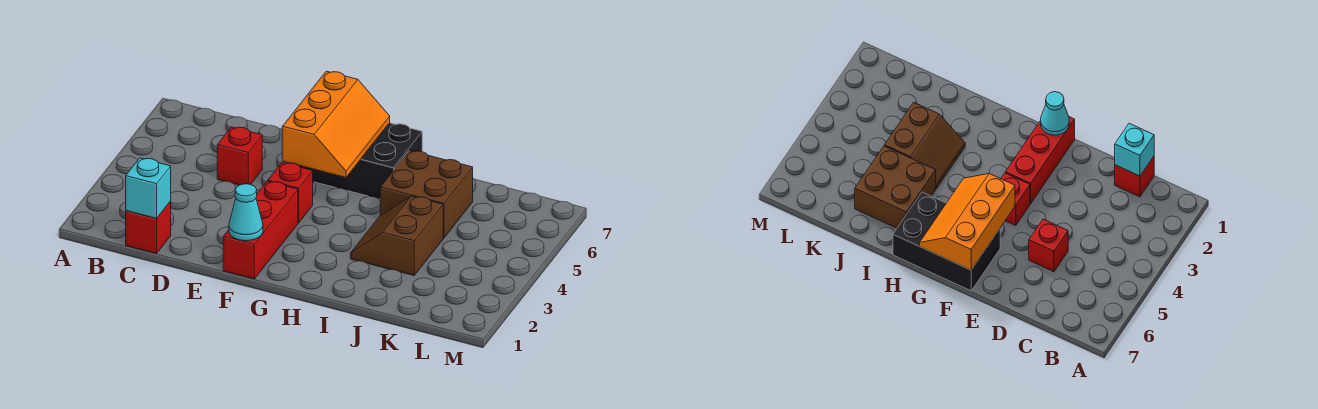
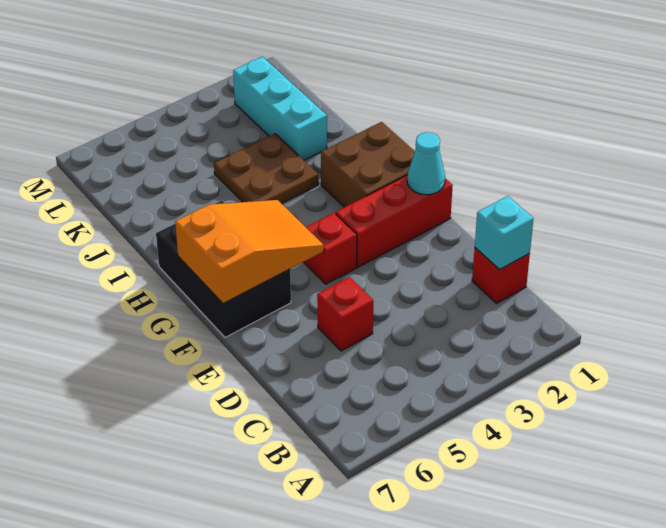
orange 2x3 slope [282,71,390,178] -> orange 2x3 slope turned to [175,200,324,303]
brown 2x2 slope [351,196,443,275] -> brown 2x2 plate [214,134,319,204]
brown 2x2 brick [380,151,473,238] -> brown 2x2 brick moved to [321,122,415,207]
none -> cyan 1x3 brick [233,57,327,160]

